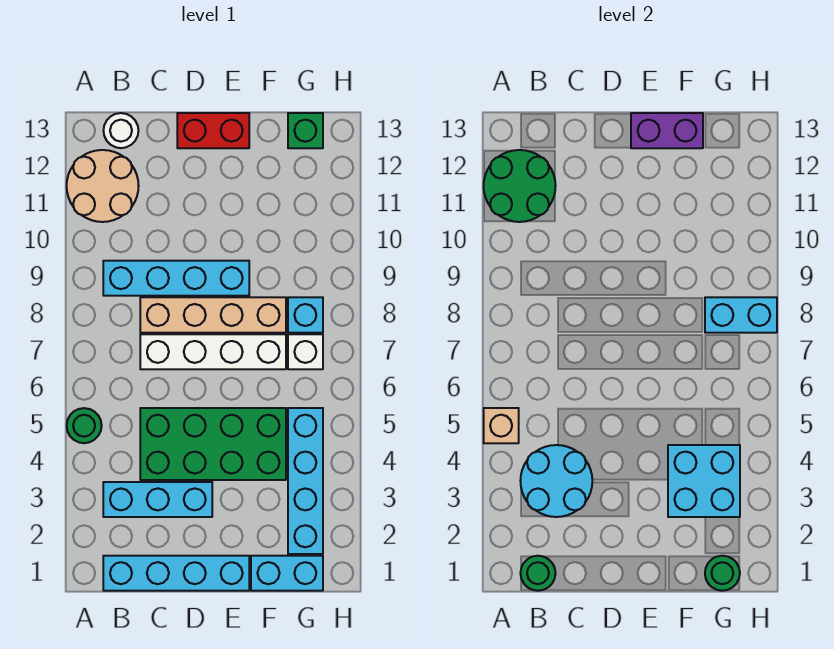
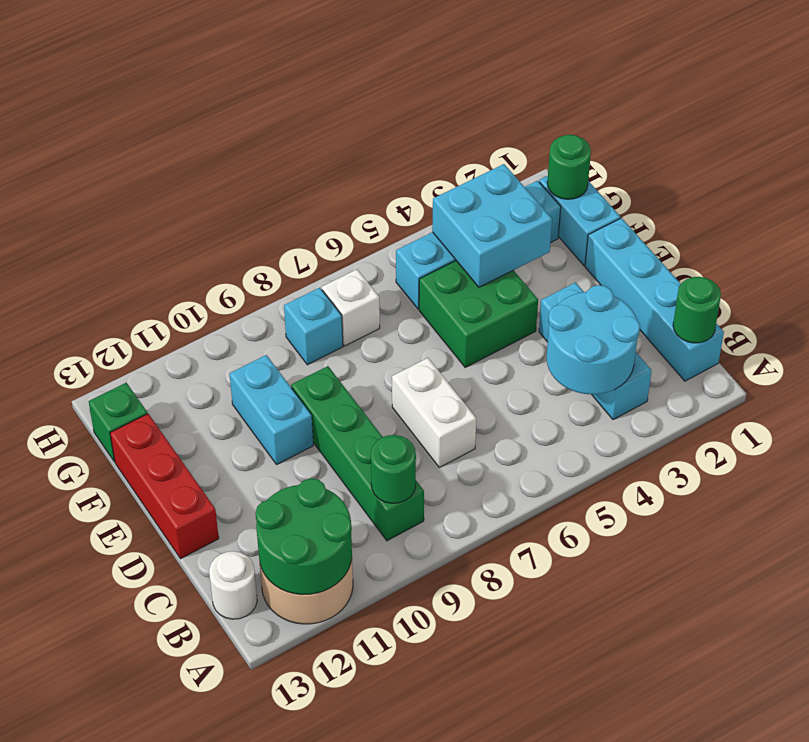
green 1x1 round brick [67,408,102,443] -> green 1x1 round brick moved to [371,435,416,503]
tan 1x1 brick [484,408,519,443] -> none
cyan 1x4 brick [103,261,249,296] -> green 1x4 brick [291,366,424,541]
green 2x4 brick [140,408,286,480] -> green 2x2 brick [419,261,538,367]
white 1x4 brick [140,334,286,369] -> white 1x2 brick [392,358,476,468]
tan 1x4 brick [140,297,286,333] -> none
red 1x2 brick [177,113,249,148] -> red 1x3 brick [110,414,219,559]
purple 1x2 brick [631,113,703,148] -> none
cyan 1x2 brick [705,297,777,333] -> cyan 1x2 brick moved to [230,355,313,464]

